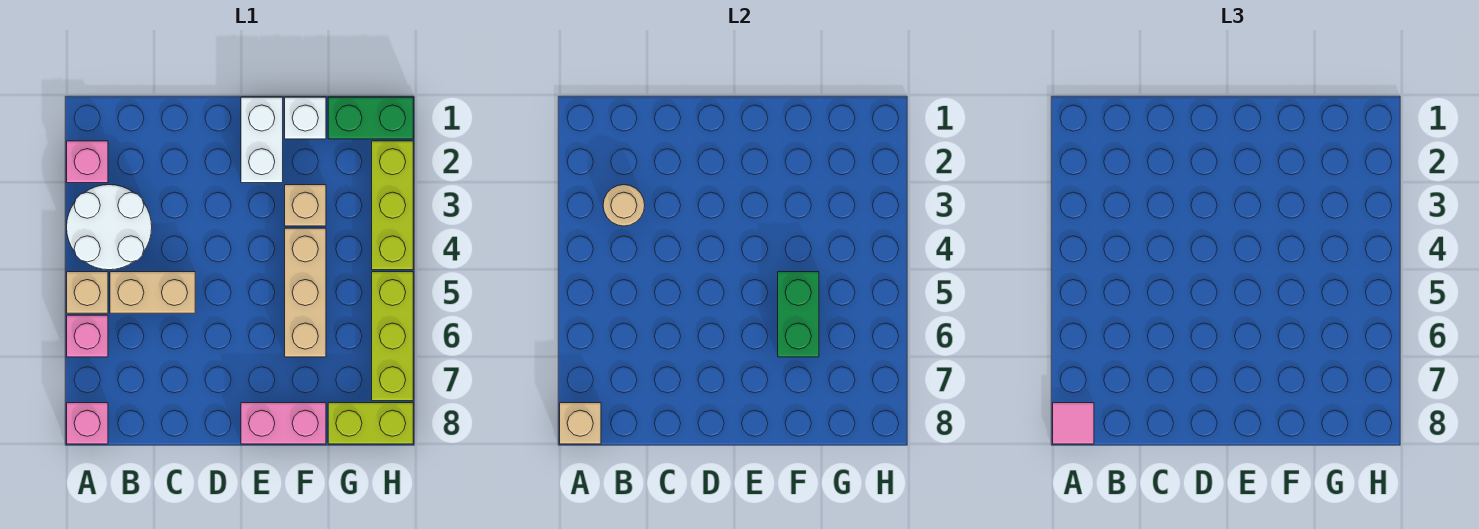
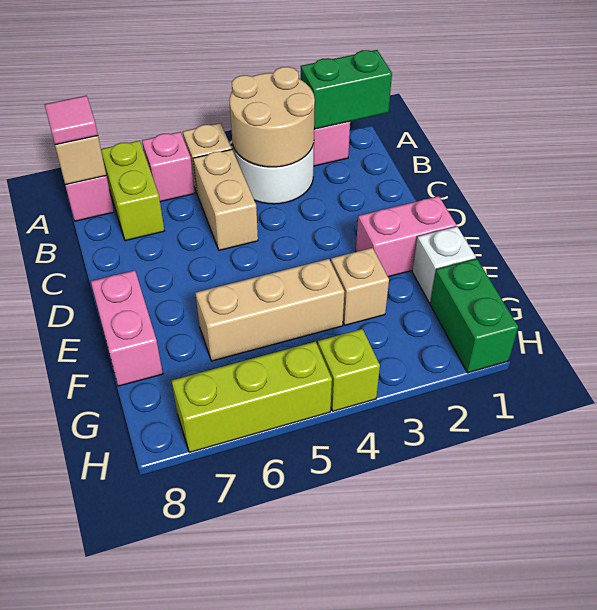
tan 1x1 round brick [603,185,645,226] -> tan 2x2 round brick [229,67,315,167]
white 1x2 brick [241,97,283,183] -> pink 1x2 brick [356,196,456,277]
green 1x2 brick [778,272,819,357] -> green 1x2 brick moved to [301,50,392,129]
lime 1x2 brick [328,403,413,444] -> lime 1x2 brick moved to [101,141,164,241]
lime 1x3 brick [372,141,413,270] -> lime 1x1 brick [318,329,380,411]

